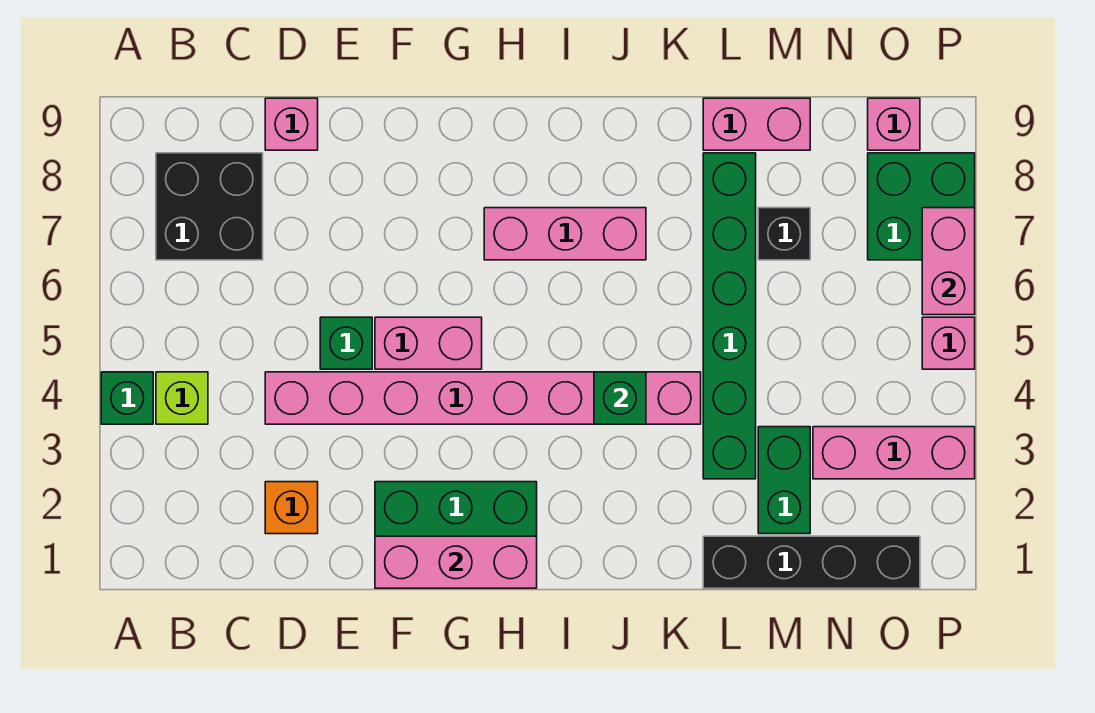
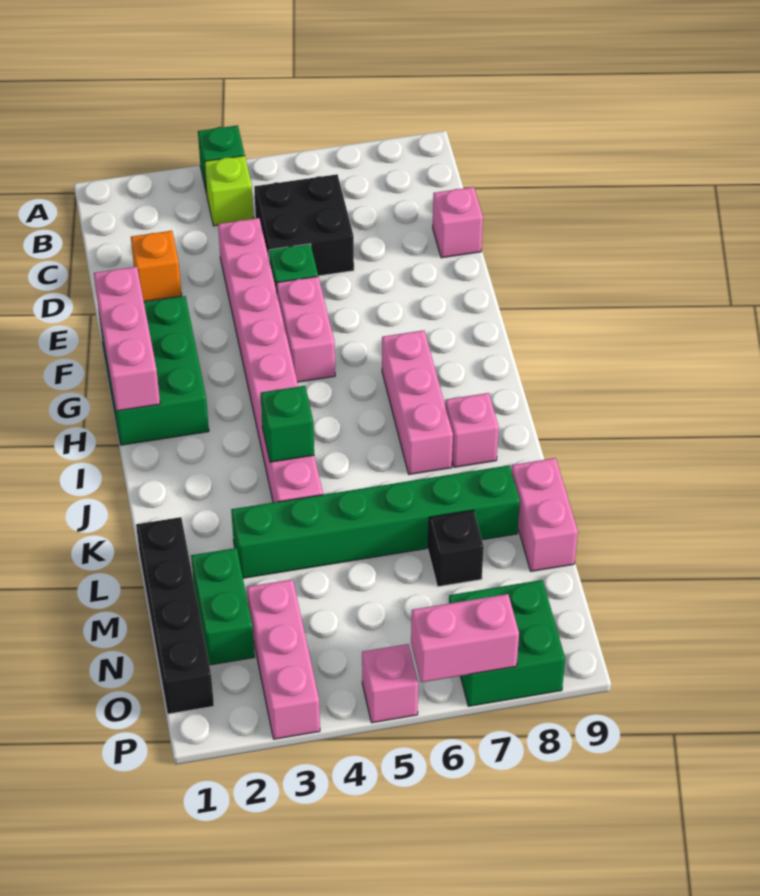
black 2x2 brick [156,153,263,260] -> black 2x2 brick moved to [254,174,354,276]
green 1x2 brick [758,427,810,534] -> green 1x2 brick turned to [191,548,254,665]
pink 1x1 brick [868,98,920,150] -> pink 1x1 brick moved to [445,393,499,467]

